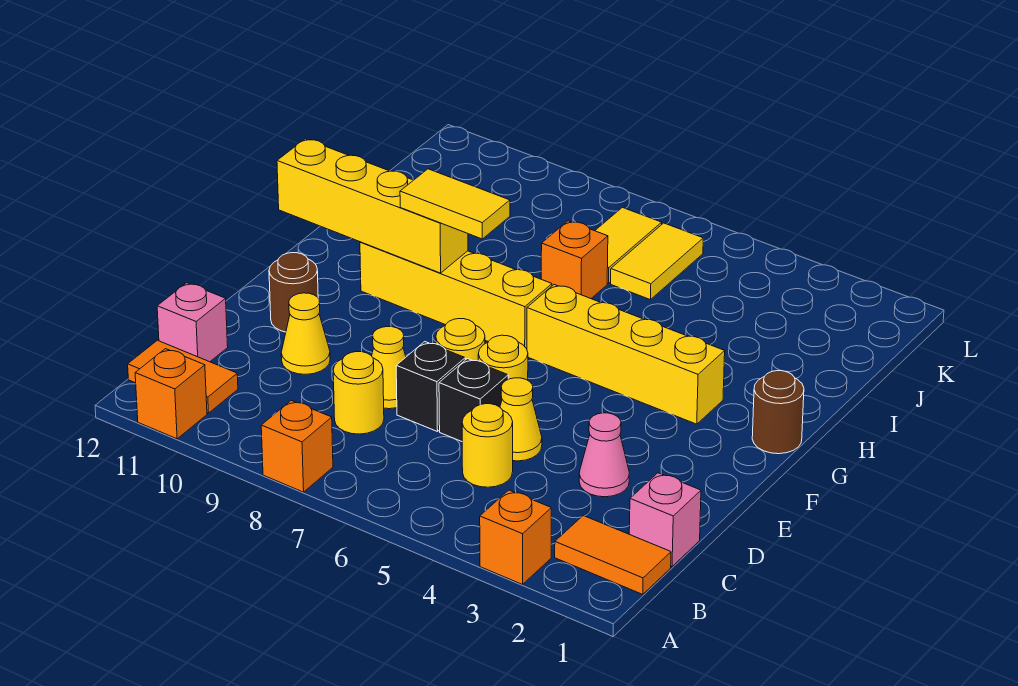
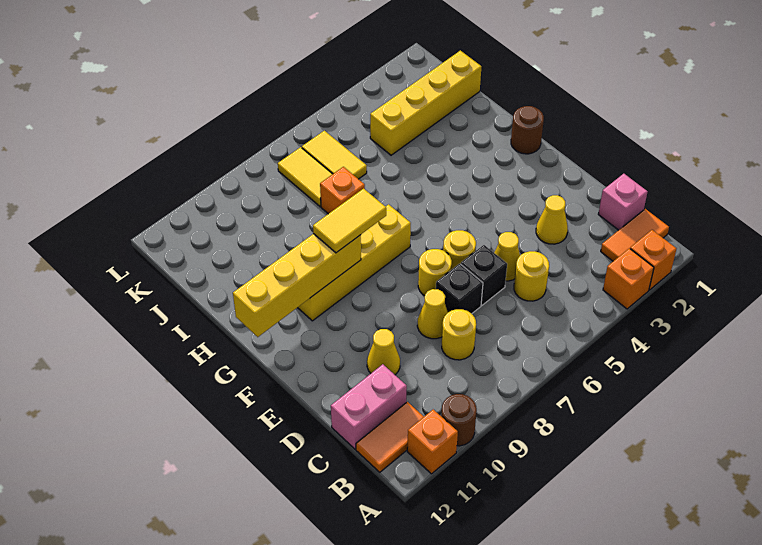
orange 1x1 brick [261,401,333,492] -> orange 1x1 brick moved to [630,230,677,290]
pink 1x1 brick [157,283,228,362] -> pink 1x2 brick [331,364,407,449]
pink 1x1 cone [579,413,629,497] -> yellow 1x1 cone [536,195,568,244]
brown 1x1 round brick [269,253,318,332] -> brown 1x1 round brick moved to [441,394,477,446]
yellow 1x4 brick [527,285,725,424] -> yellow 1x4 brick moved to [370,51,481,155]

